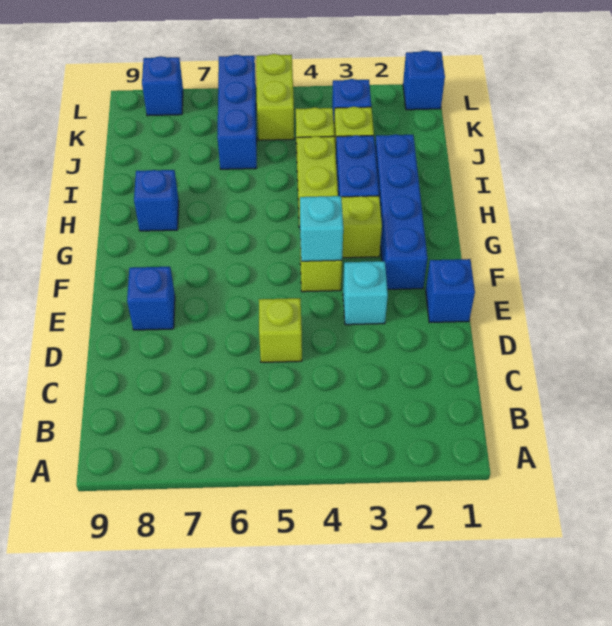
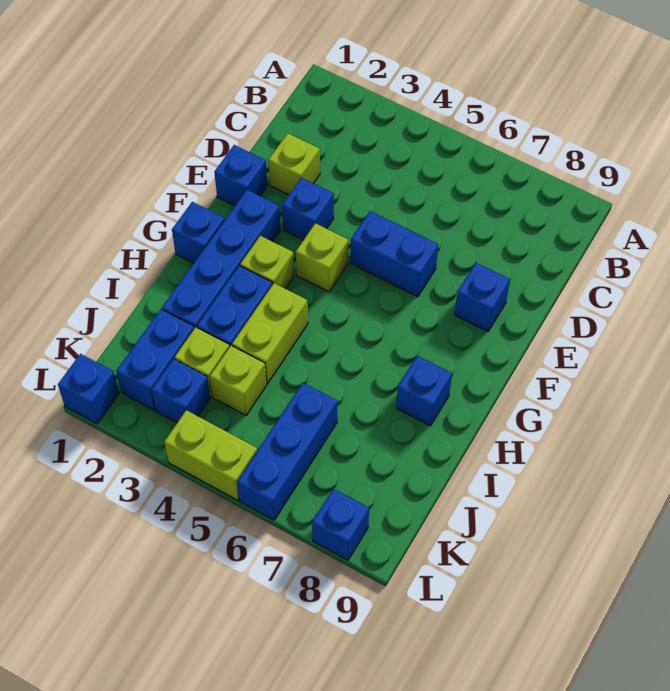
lime 1x1 brick [259,298,302,362] -> lime 1x1 brick moved to [268,133,320,195]
cyan 1x1 brick [343,261,388,325] -> blue 1x1 brick [282,178,334,240]
none -> blue 1x2 brick [351,211,438,297]
cyan 1x1 brick [300,196,343,261] -> none
none -> blue 1x1 brick [172,202,225,263]
none -> blue 1x2 brick [116,309,194,410]
lime 1x2 brick [256,54,294,140] -> lime 1x2 brick turned to [164,410,257,500]

